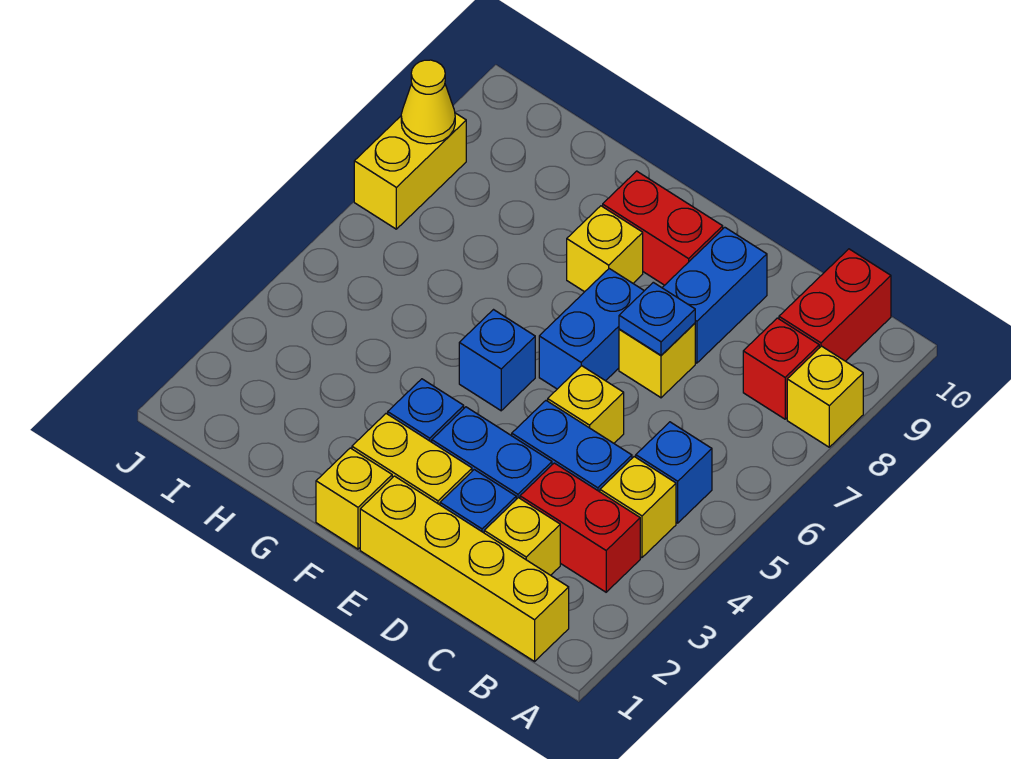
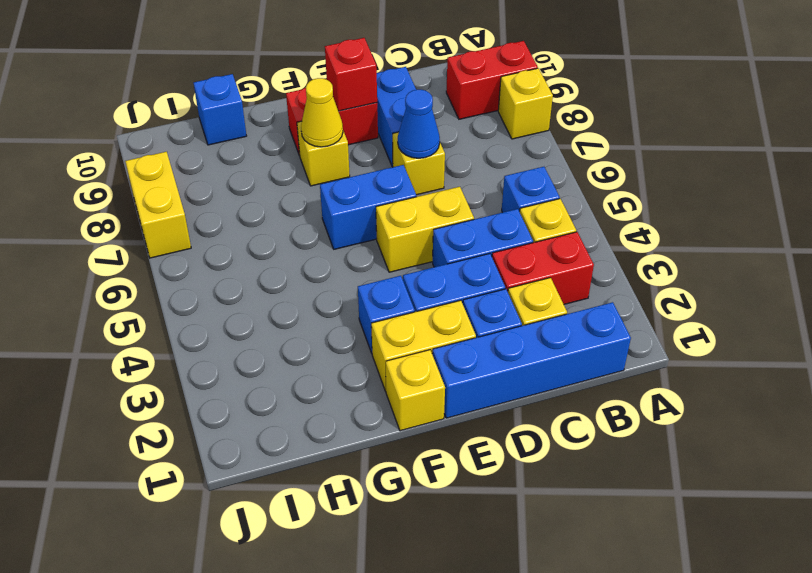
yellow 1x4 brick [360,476,569,661] -> blue 1x4 brick [432,302,631,418]
red 1x1 brick [743,318,819,419] -> red 1x1 brick moved to [325,38,377,111]
red 1x2 brick [779,249,891,361] -> red 1x2 brick turned to [446,41,538,119]
yellow 1x1 brick [548,366,624,443] -> yellow 1x2 brick [376,187,474,272]
blue 1x1 plate [619,282,695,355] -> blue 1x1 cone [398,90,440,158]
blue 1x2 brick [539,269,644,389] -> blue 1x2 brick turned to [320,165,416,249]
blue 1x1 brick [459,310,535,411] -> blue 1x1 brick moved to [194,74,246,145]
yellow 1x1 cone [401,60,455,144] -> yellow 1x1 cone moved to [301,78,343,147]

